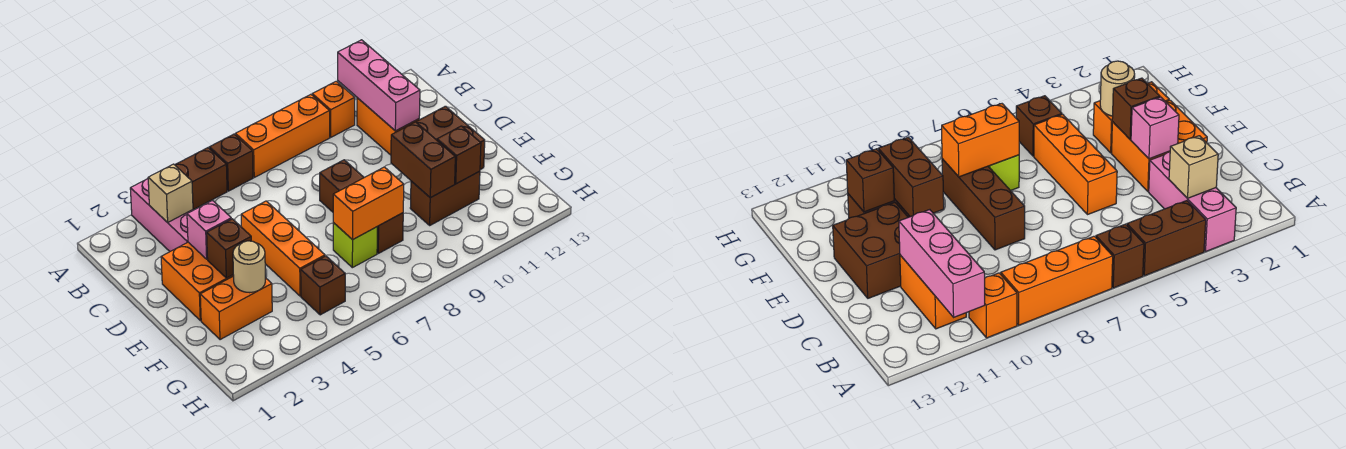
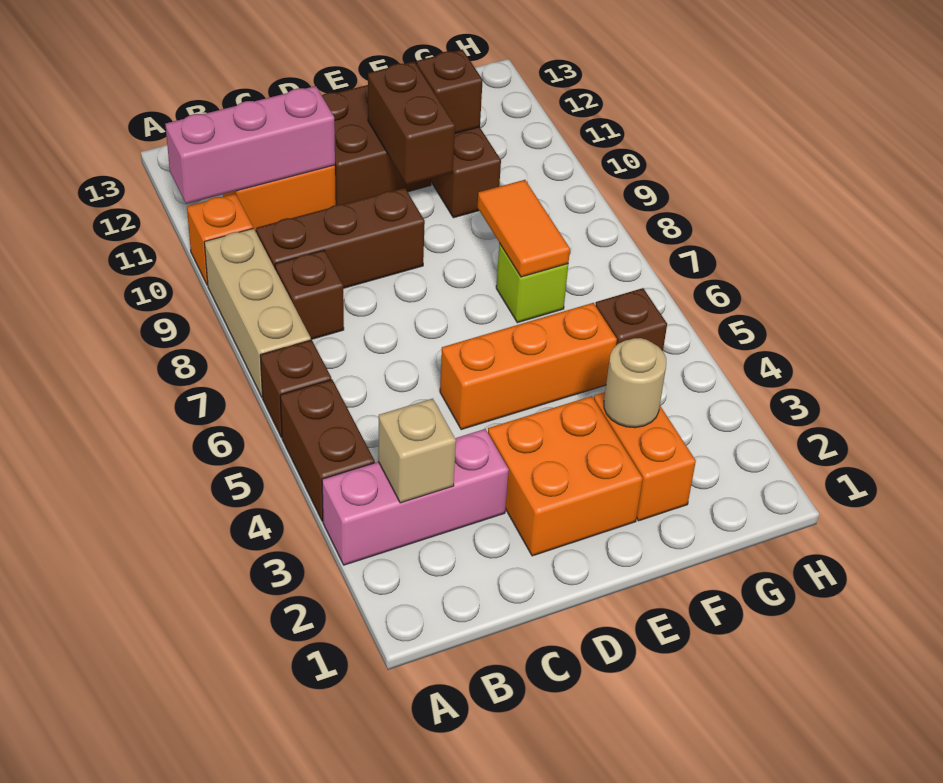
orange 1x3 brick [235,94,330,177] -> tan 1x3 brick [204,228,311,398]
pink 1x1 brick [187,201,231,259] -> none
brown 1x3 brick [320,160,403,253] -> brown 1x3 brick moved to [256,188,425,288]
brown 1x1 brick [207,219,251,278] -> brown 1x1 brick moved to [275,250,344,339]
brown 1x2 brick [391,122,455,198] -> brown 1x2 brick turned to [368,62,455,185]
orange 1x2 brick [333,167,404,240] -> orange 1x2 tile [478,180,570,277]

